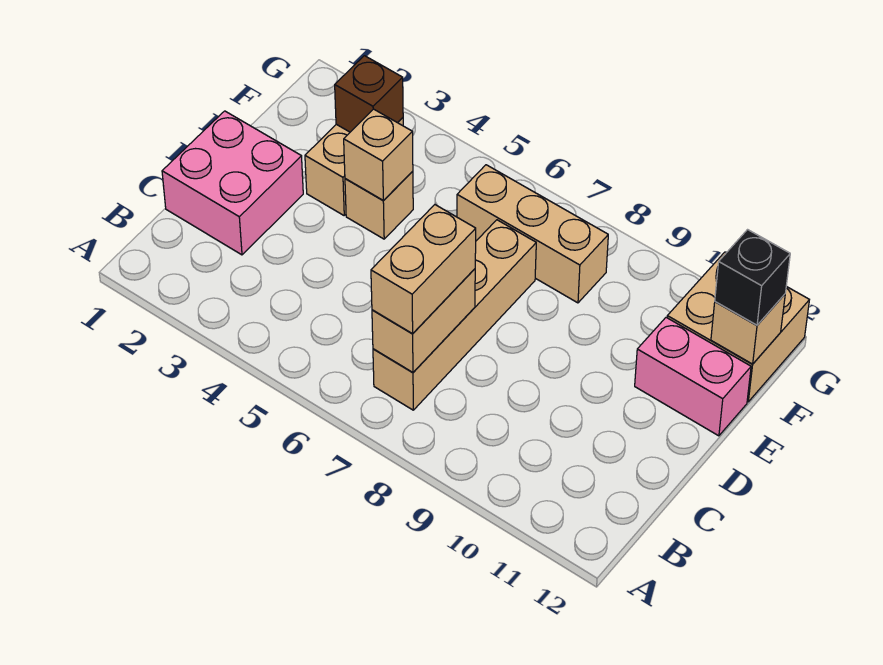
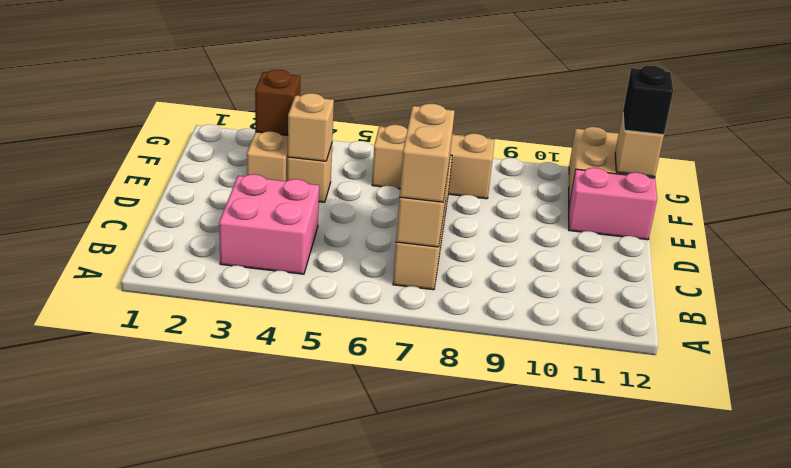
pink 2x2 brick [162,111,303,255] -> pink 2x2 brick moved to [219,174,319,274]

